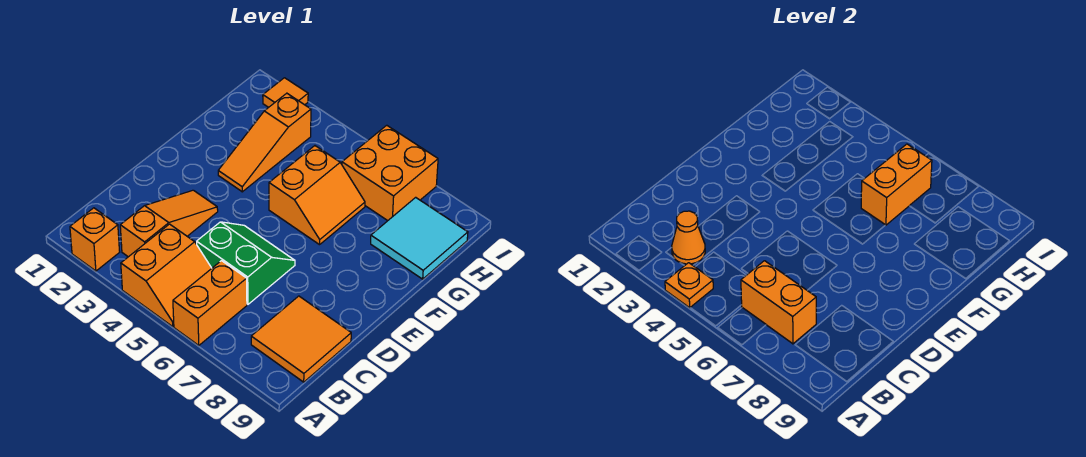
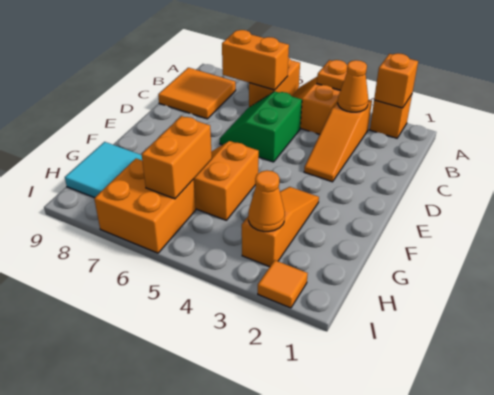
none -> orange 1x1 brick [374,53,418,108]
green 2x2 slope [197,222,295,304] -> green 2x2 slope turned to [220,92,302,162]
none -> orange 1x1 cone [248,170,285,232]

